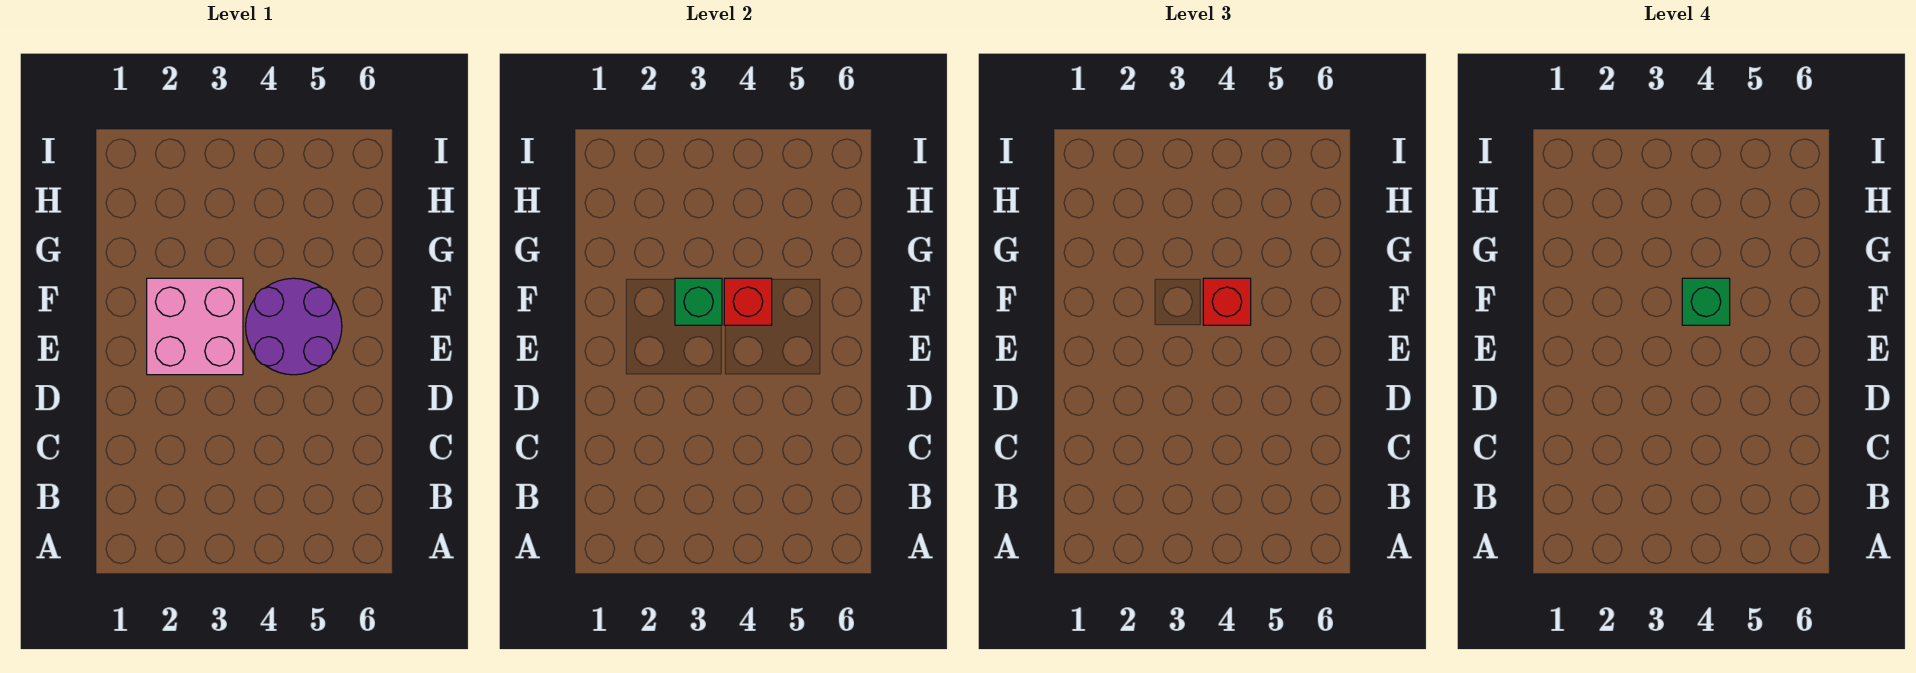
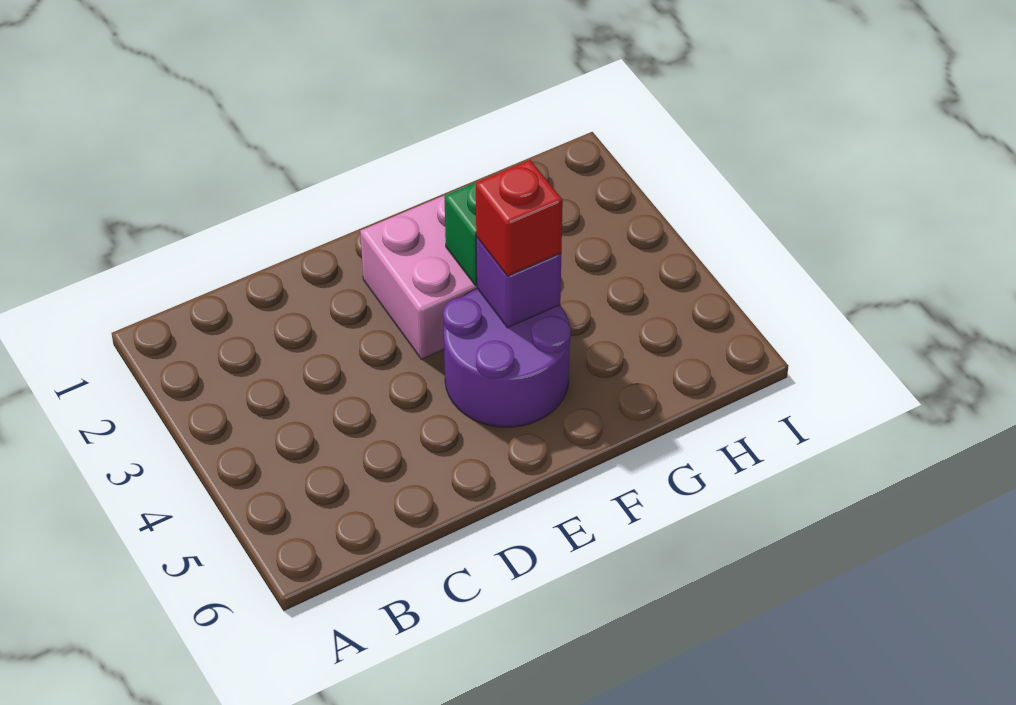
red 1x1 brick [724,278,772,325] -> purple 1x1 brick [476,237,561,328]
green 1x1 brick [1682,278,1730,325] -> none

